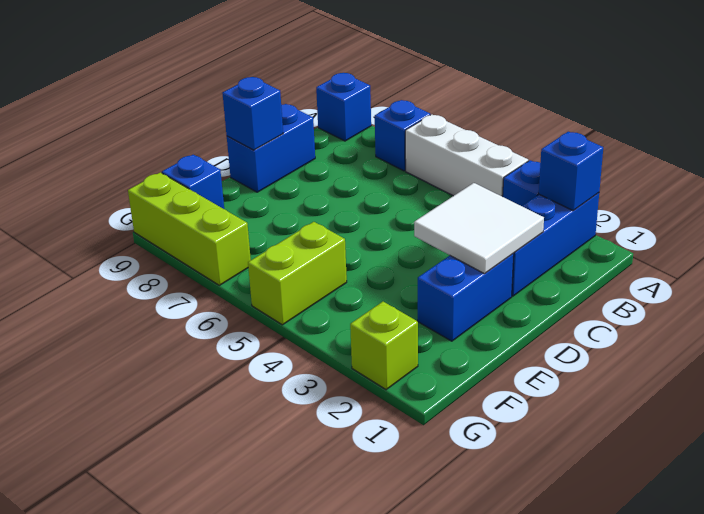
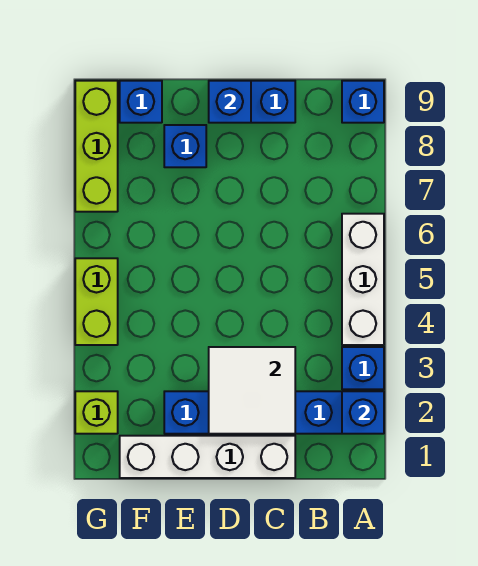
blue 1x1 brick [375,100,430,171] -> blue 1x1 brick moved to [164,125,206,167]
none -> white 1x4 brick [120,436,295,478]
lime 1x2 brick [248,222,347,325] -> lime 1x2 brick turned to [75,258,118,345]

